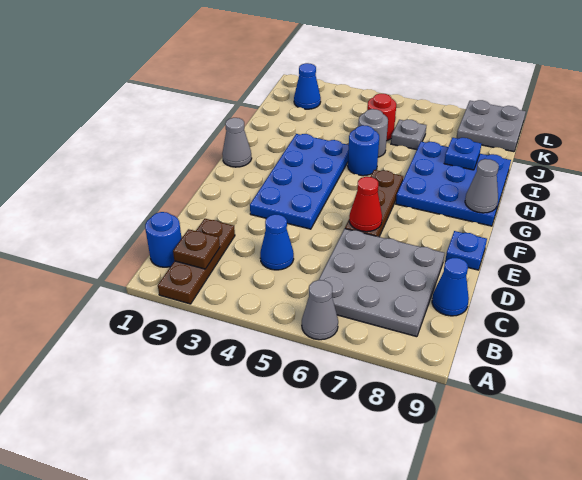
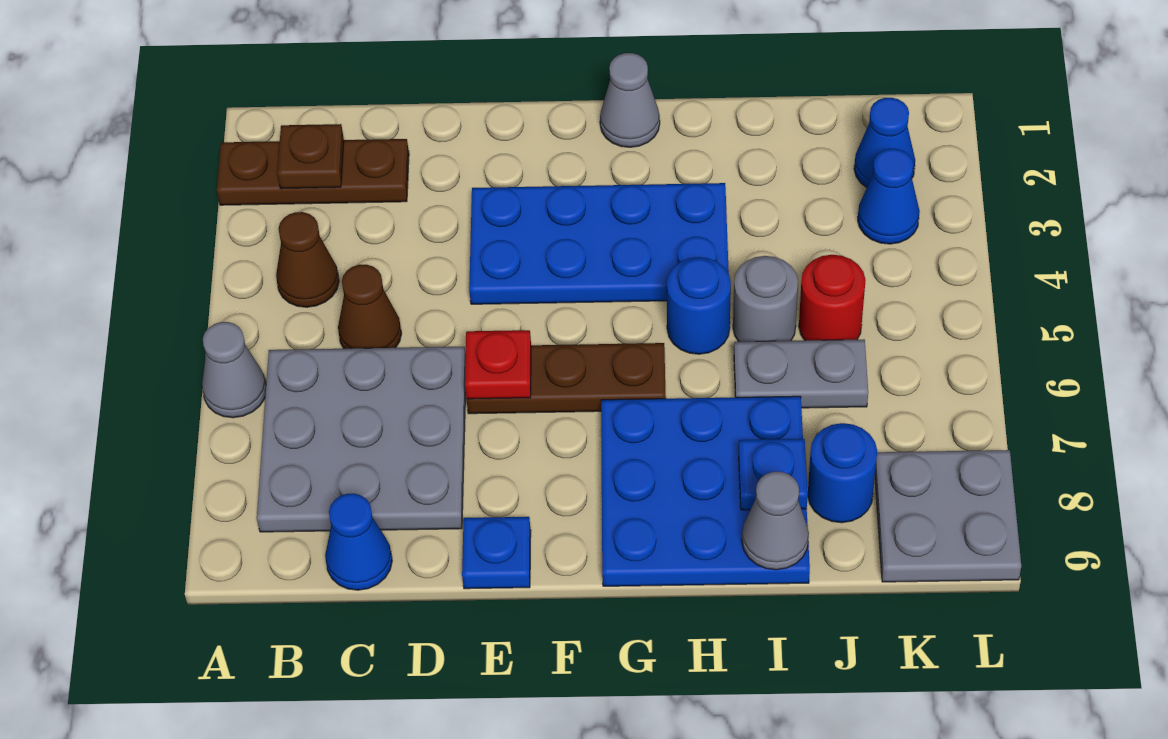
blue 1x1 round brick [145,212,182,267] -> blue 1x1 round brick moved to [808,423,877,523]
none -> brown 1x1 cone [276,212,339,307]
blue 1x1 cone [260,214,294,270] -> blue 1x1 cone moved to [858,149,920,244]
none -> brown 1x1 cone [338,265,402,349]
red 1x1 cone [349,177,382,232] -> red 1x1 plate [465,330,531,399]
grey 1x1 cone [465,159,499,213] -> grey 1x1 cone moved to [742,472,809,570]
grey 1x1 plate [391,120,426,150] -> grey 1x2 plate [734,339,868,408]

